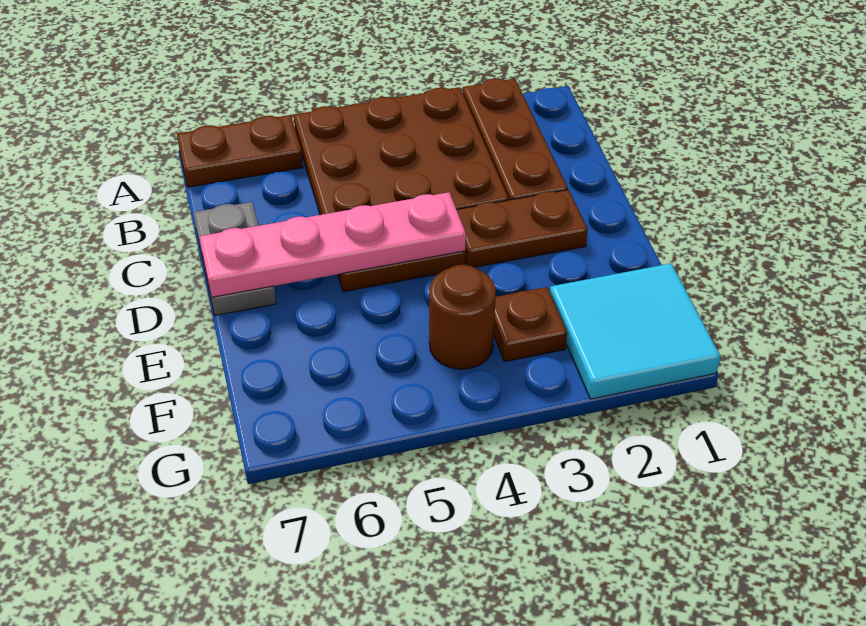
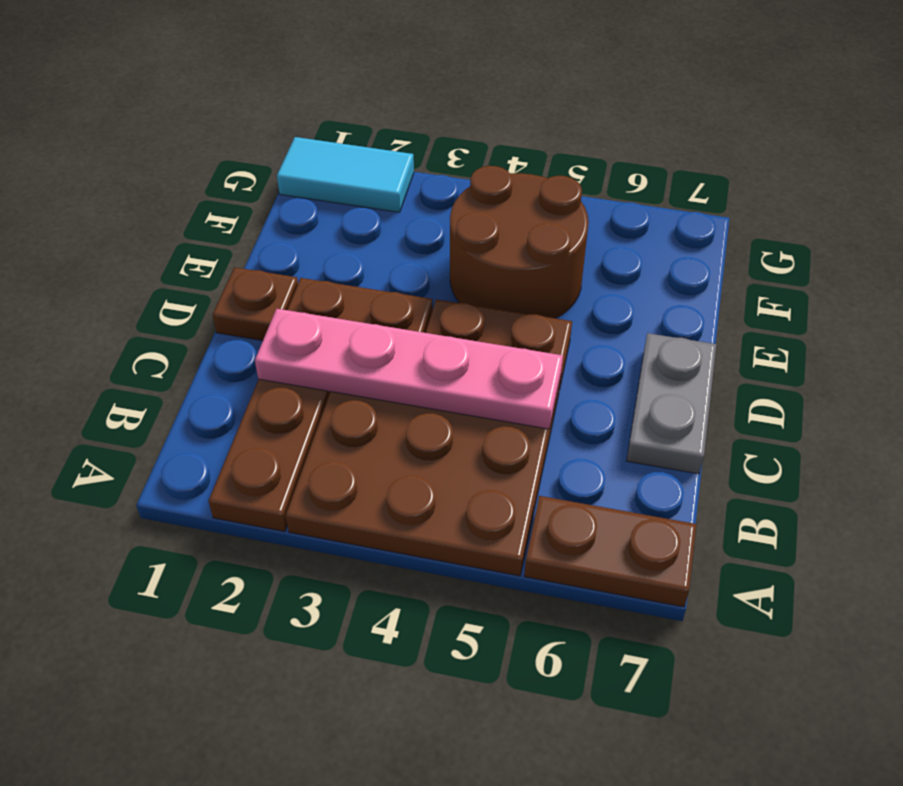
pink 1x4 plate [199,192,466,297] -> pink 1x4 plate moved to [255,309,563,429]
cyan 2x2 tile [550,263,720,399] -> cyan 1x2 tile [277,137,414,212]
brown 1x1 plate [494,287,567,362] -> brown 1x1 plate moved to [212,267,298,341]
brown 1x1 round brick [429,265,496,369] -> brown 2x2 round brick [450,166,589,318]

